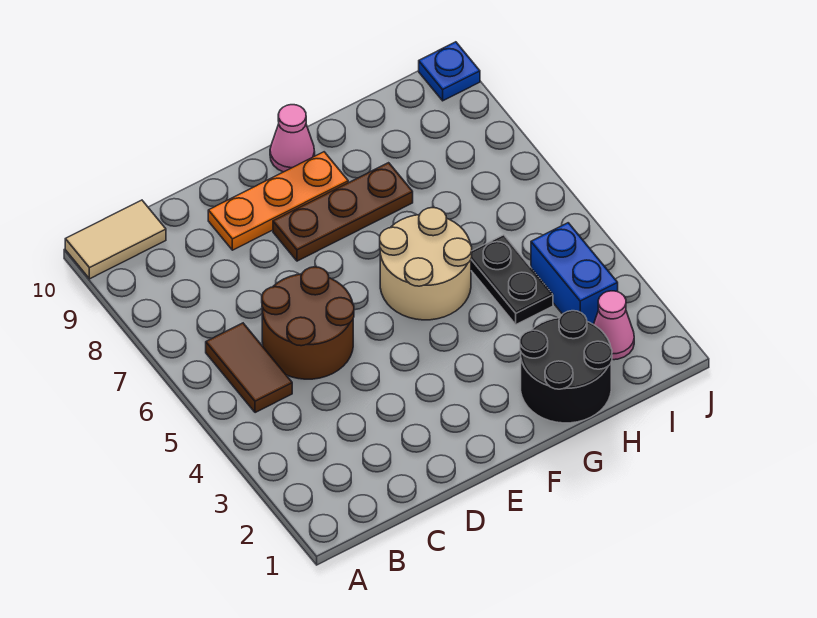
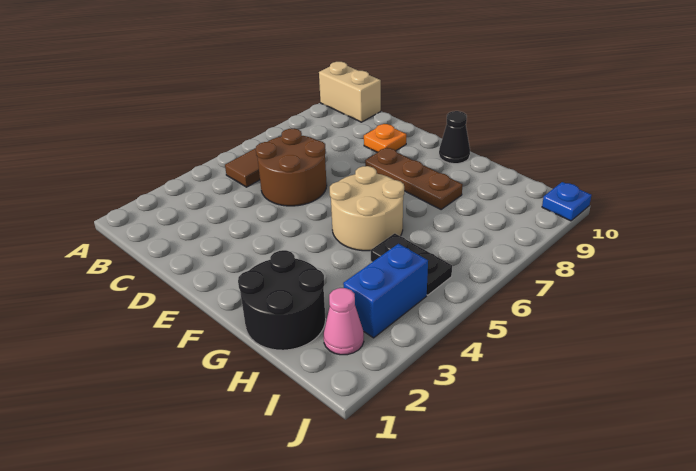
tan 1x2 tile [65,200,166,279] -> tan 1x2 brick [319,62,381,122]
orange 1x3 plate [208,152,348,250] -> orange 1x1 plate [364,124,406,152]
pink 1x1 cone [270,105,315,172] -> black 1x1 cone [439,111,470,164]
black 1x2 plate [471,235,553,324] -> black 1x2 plate turned to [371,233,452,295]

